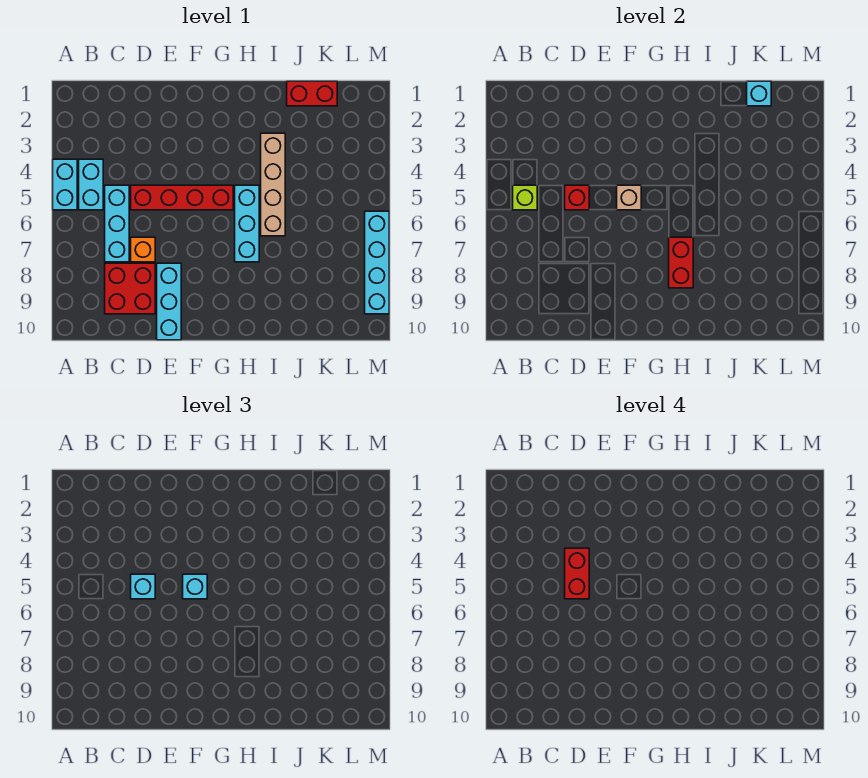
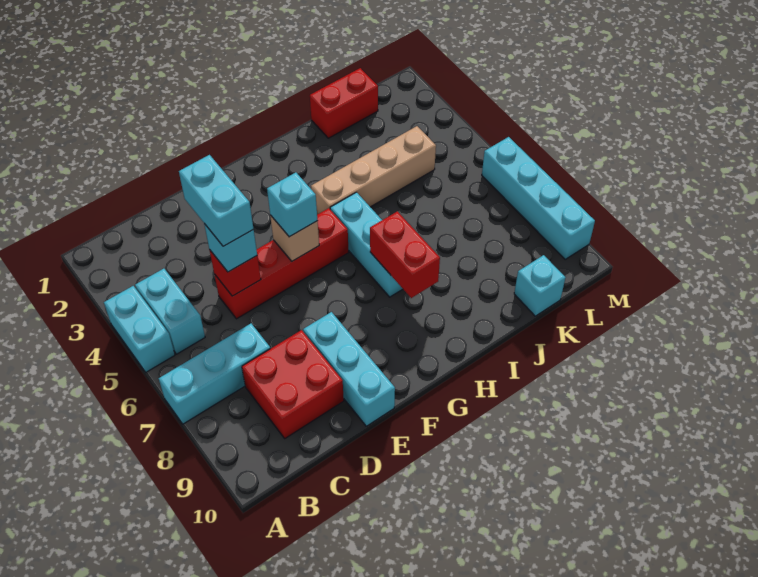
lime 1x1 brick [513,185,537,210] -> none
cyan 1x3 brick [105,185,129,262] -> cyan 1x3 brick turned to [159,323,270,424]
red 1x2 brick [565,548,589,599] -> cyan 1x2 brick [179,155,253,246]
orange 1x1 brick [131,237,155,262] -> none
tan 1x4 brick [261,133,285,236] -> tan 1x4 brick turned to [311,126,436,215]
cyan 1x1 brick [747,81,771,106] -> cyan 1x1 brick moved to [514,255,565,316]

